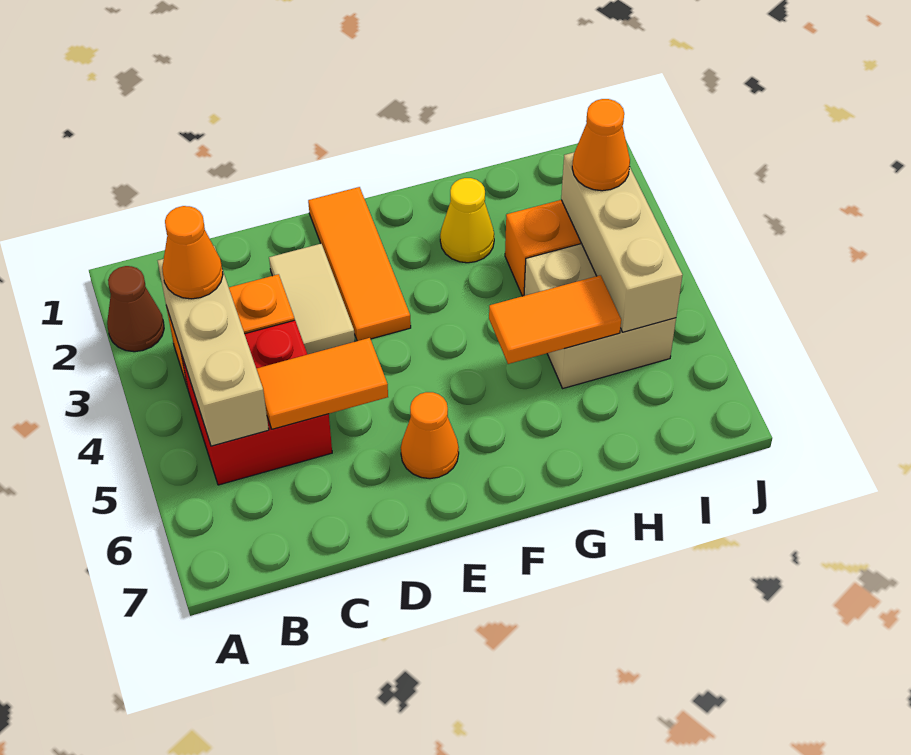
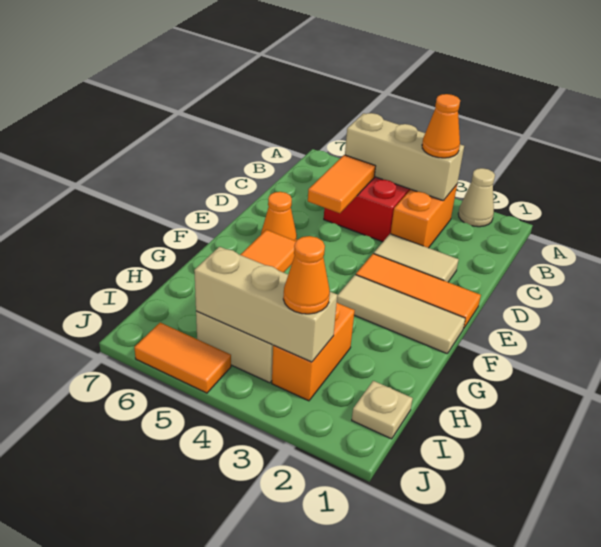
brown 1x1 cone [107,266,164,352] -> tan 1x1 cone [458,168,495,227]
none -> tan 1x3 tile [337,275,465,354]
yellow 1x1 cone [440,178,494,263] -> none
none -> tan 1x1 plate [352,381,413,439]
none -> orange 1x2 tile [134,323,231,393]

